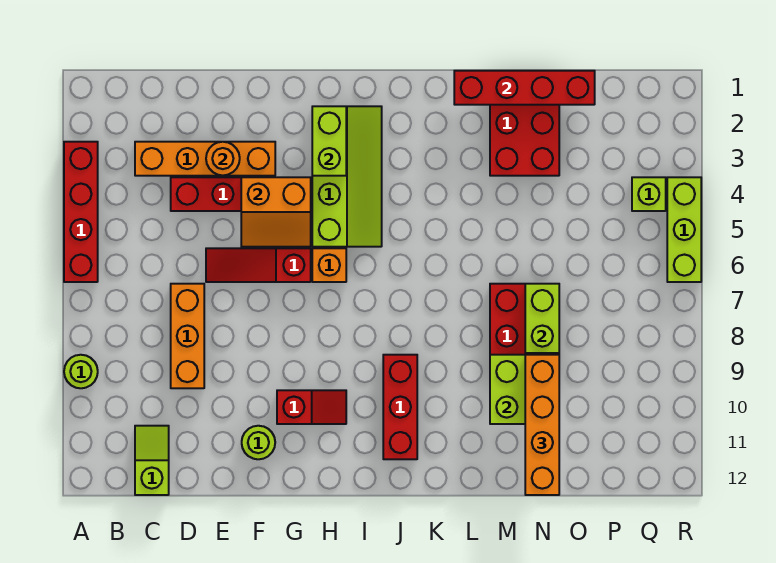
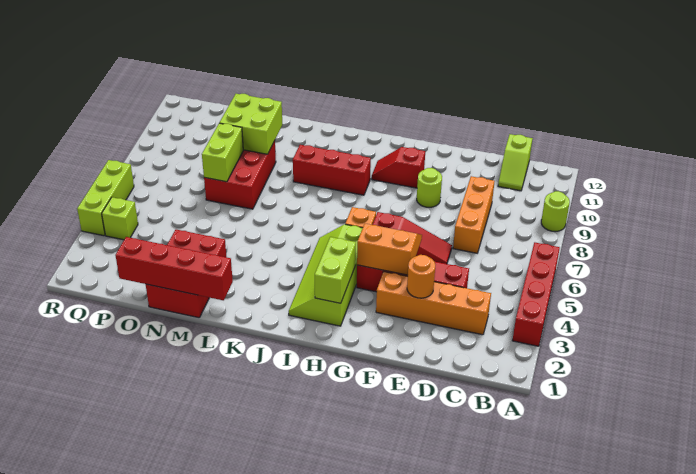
lime 1x1 round brick [242,426,275,459] -> lime 1x1 round brick moved to [417,168,442,207]
red 1x3 brick [383,355,417,459] -> red 1x3 brick turned to [293,145,371,195]
orange 1x4 brick [525,355,559,495] -> none

